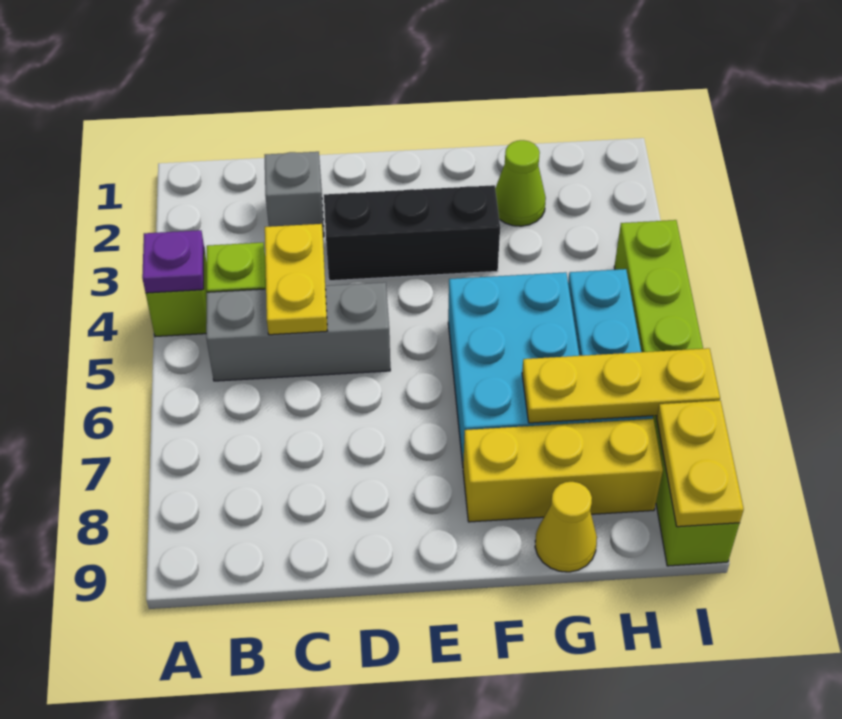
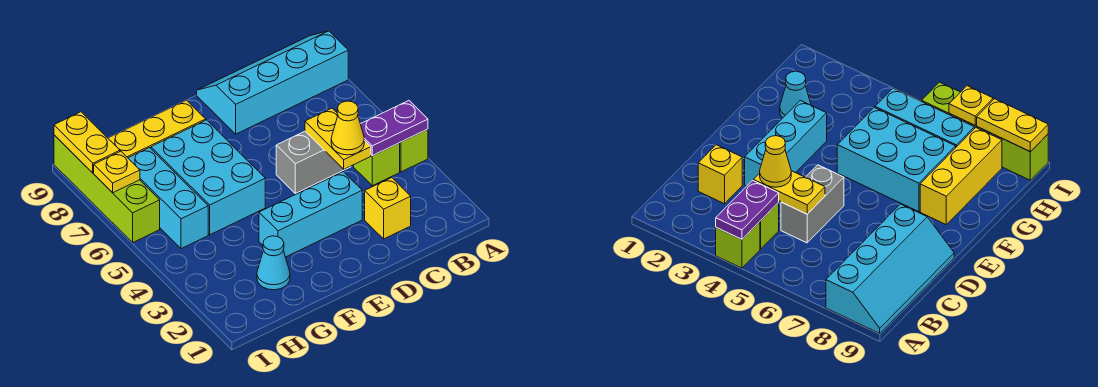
purple 1x1 plate [142,230,204,293] -> purple 1x2 plate [361,101,428,156]
none -> cyan 2x4 slope [197,31,348,134]
grey 1x3 brick [206,282,390,381] -> grey 1x2 brick [276,131,351,193]
grey 1x1 brick [265,152,324,237] -> yellow 1x1 brick [365,178,411,239]
black 1x3 brick [324,185,500,281] -> cyan 1x3 brick [259,172,362,257]
lime 1x1 cone [495,140,546,226] -> cyan 1x1 cone [257,236,290,290]
yellow 1x3 plate [522,348,720,423] -> yellow 1x1 plate [94,151,140,193]
yellow 1x1 cone [535,482,597,572] -> yellow 1x1 cone moved to [331,101,364,155]
lime 1x6 brick [614,220,739,566] -> lime 1x4 brick [54,135,160,242]

